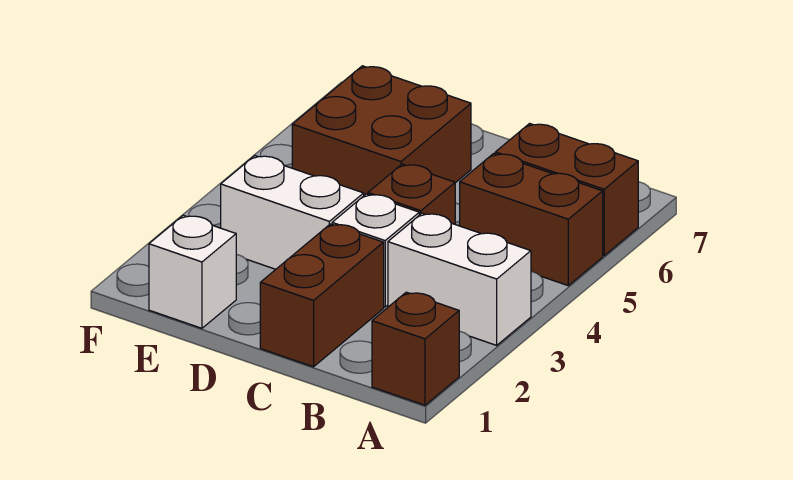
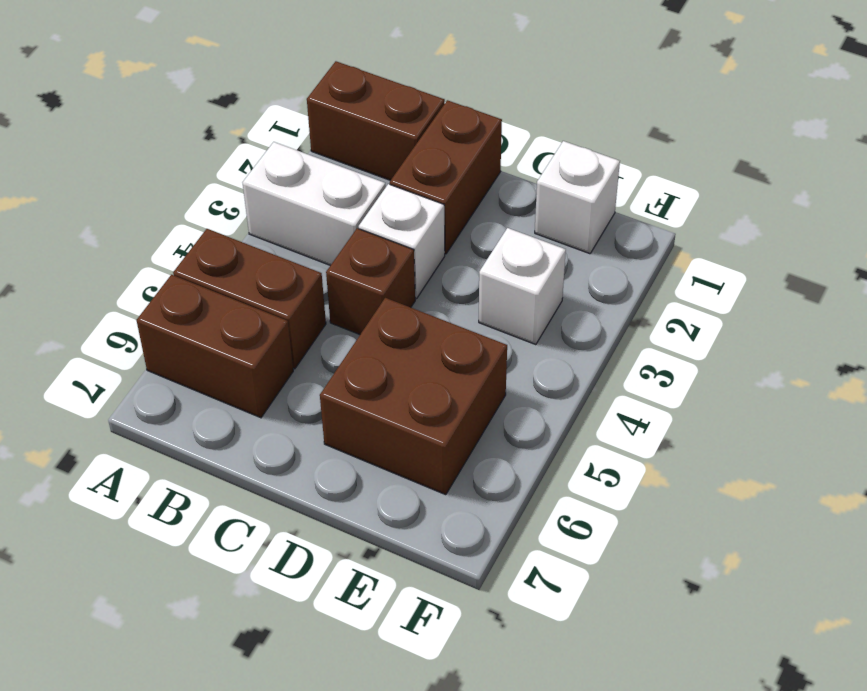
brown 1x1 brick [372,292,459,405] -> brown 1x2 brick [307,61,445,180]
white 1x2 brick [221,156,364,269] -> white 1x1 brick [479,228,566,345]

